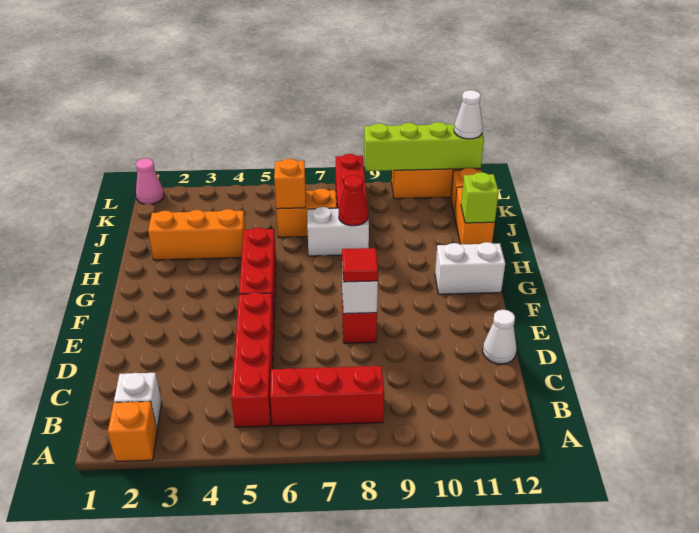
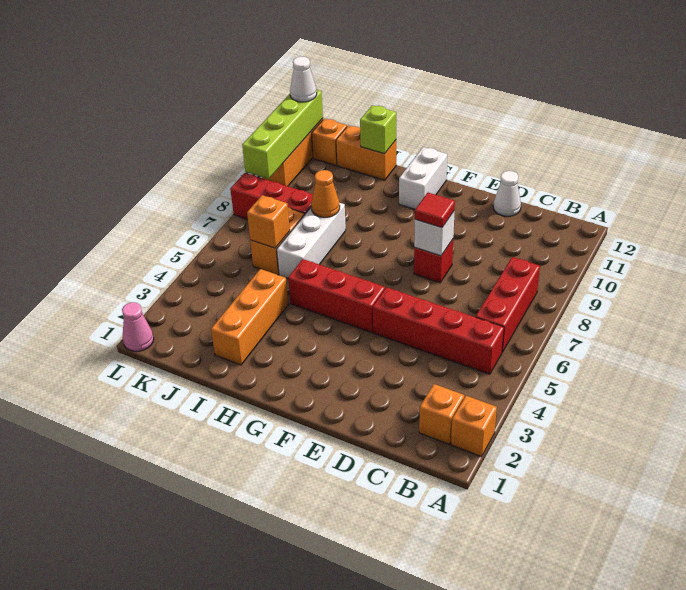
white 1x1 brick [114,373,162,429] -> orange 1x1 brick [419,384,464,444]
white 1x2 brick [307,207,369,256] -> white 1x3 brick [277,203,346,278]
red 1x1 cone [339,175,368,226] -> orange 1x1 cone [311,170,340,217]

